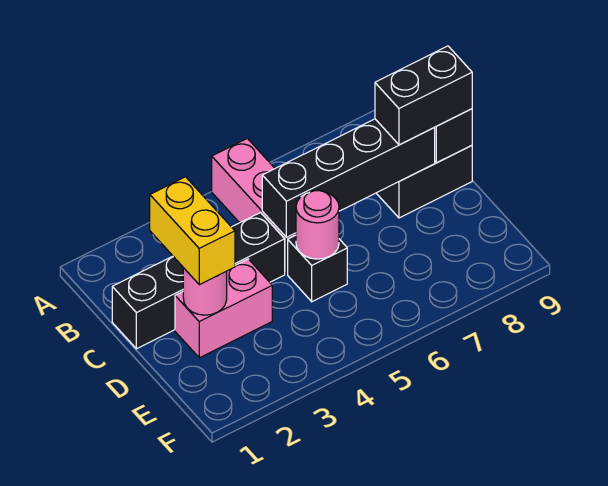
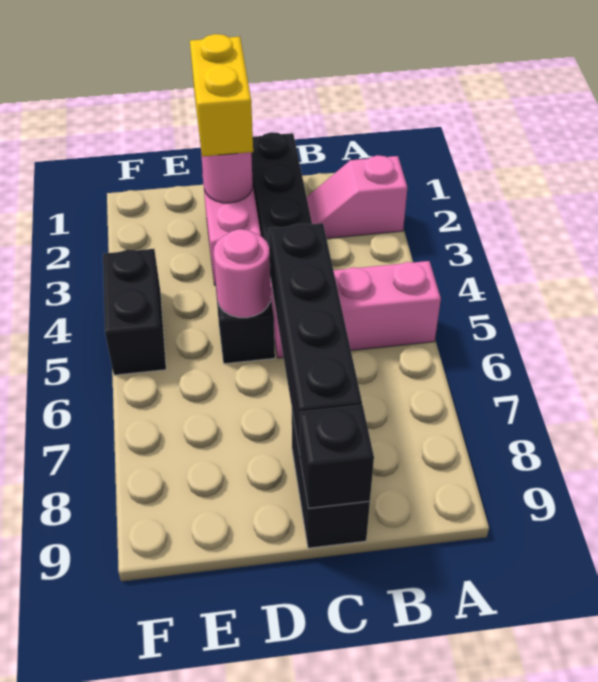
none -> pink 1x2 slope [307,155,407,238]
yellow 1x2 brick [150,177,235,285] -> yellow 1x2 brick turned to [190,34,253,157]
black 1x2 brick [375,46,472,145] -> black 1x2 brick moved to [103,249,166,375]

